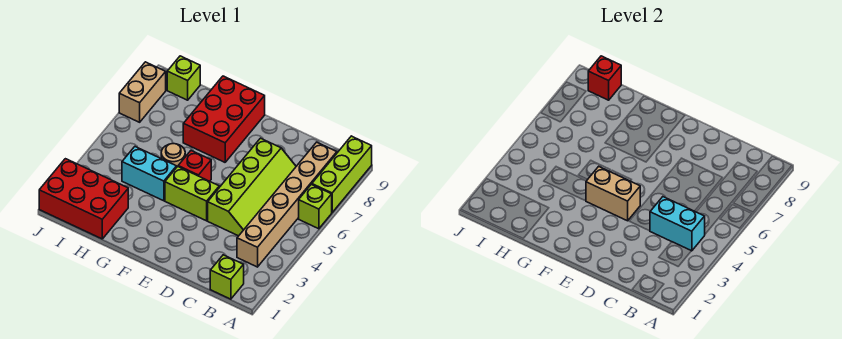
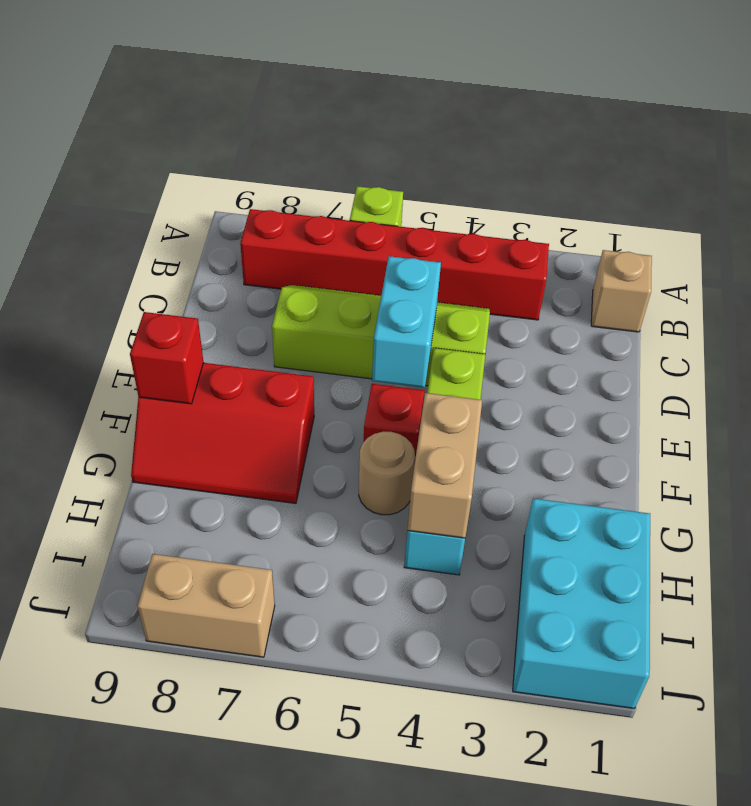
lime 1x3 brick [312,136,372,212] -> none
lime 1x1 brick [210,255,244,299] -> tan 1x1 brick [591,250,652,332]
tan 1x6 brick [237,142,337,267] -> red 1x6 brick [240,209,549,320]
cyan 1x2 brick [650,197,705,251] -> cyan 1x2 brick moved to [372,256,441,388]
tan 1x2 brick [586,166,640,221] -> tan 1x2 brick moved to [407,393,482,538]
red 2x3 brick [183,76,265,162] -> red 2x3 slope [131,363,314,503]
red 2x3 brick [39,159,128,239] -> cyan 2x3 brick [513,498,650,709]
lime 1x1 brick [167,56,200,100] -> none
red 1x1 brick [588,56,621,100] -> red 1x1 brick moved to [130,312,204,404]

